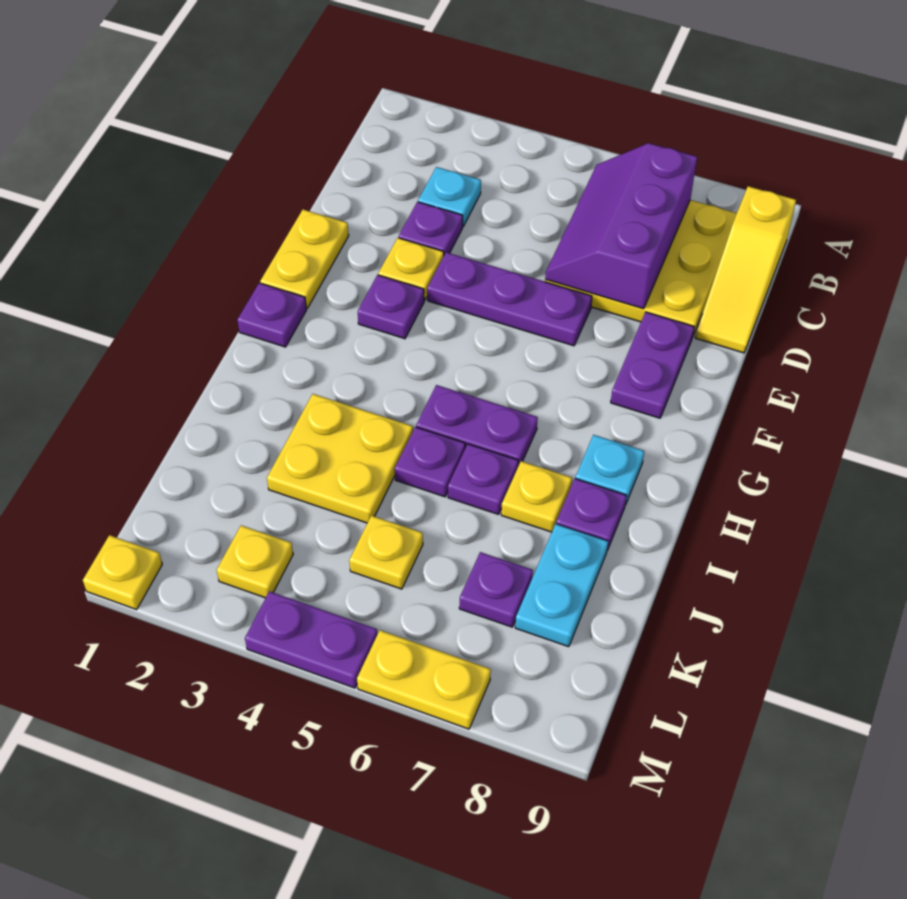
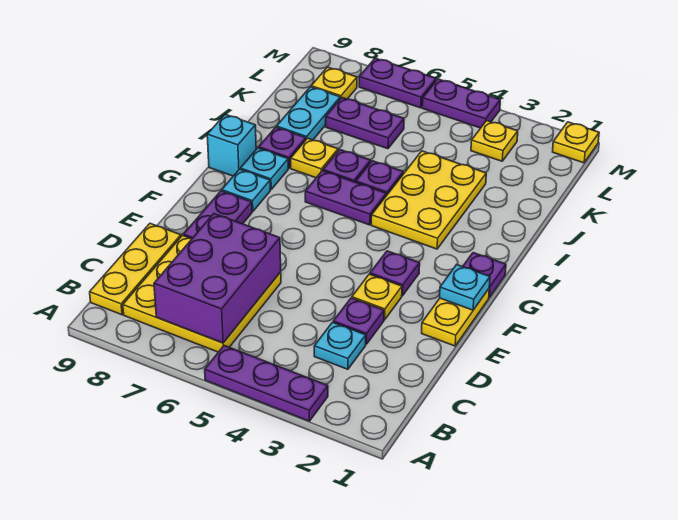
purple 2x3 slope [545,143,697,309] -> purple 2x3 brick [154,214,281,343]
yellow 1x3 slope [695,186,796,353] -> yellow 1x3 plate [90,223,181,315]
purple 1x3 plate [427,252,592,346] -> purple 1x3 plate moved to [205,346,328,421]
none -> cyan 1x1 plate [440,265,490,310]
none -> cyan 1x1 plate [222,169,270,212]
none -> cyan 1x1 brick [207,114,256,176]
yellow 2x2 plate [267,394,413,523] -> yellow 2x3 plate [371,151,486,249]
yellow 1x1 plate [349,516,423,589] -> yellow 1x1 plate moved to [311,67,357,99]
purple 1x1 plate [459,552,533,627] -> purple 1x2 plate [326,98,404,149]
yellow 1x2 plate [357,630,491,729] -> purple 1x2 plate [359,58,436,108]

